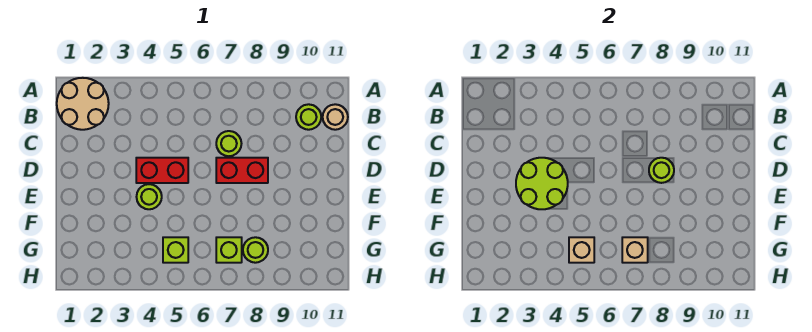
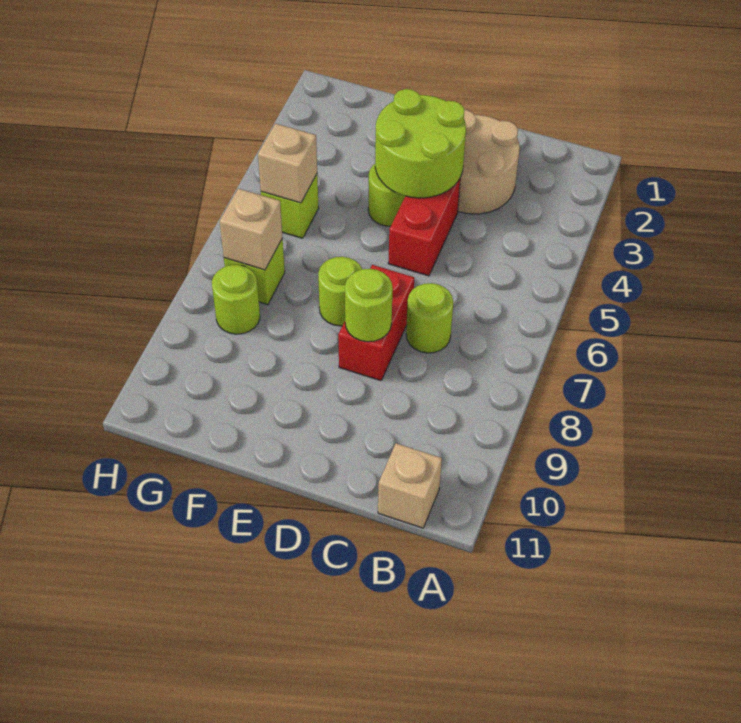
tan 2x2 round brick [57,78,109,130] -> tan 2x2 round brick moved to [458,110,520,214]
lime 1x1 round brick [296,104,321,130] -> lime 1x1 round brick moved to [318,257,362,326]
tan 1x1 round brick [323,104,348,130] -> tan 1x1 brick [378,443,442,528]

